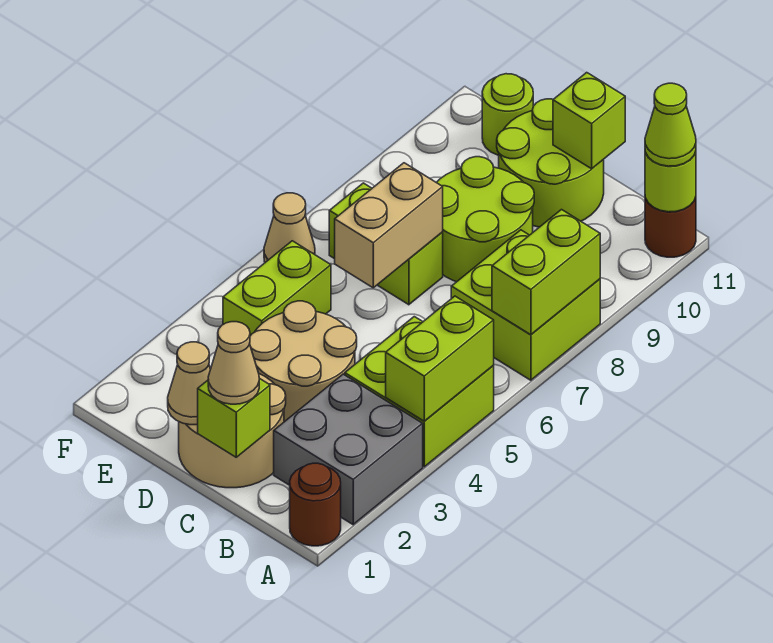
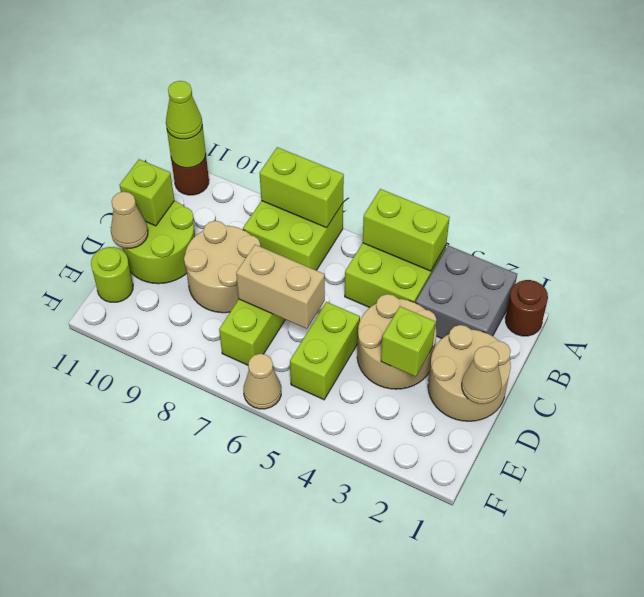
lime 1x1 brick [198,378,270,457] -> lime 1x1 brick moved to [381,306,435,377]
tan 1x1 cone [208,322,259,404] -> tan 1x1 cone moved to [111,192,148,248]
lime 2x2 round brick [436,157,534,282] -> tan 2x2 round brick [184,221,260,313]
lime 1x2 brick [223,241,331,336] -> lime 1x2 brick turned to [290,302,360,400]

